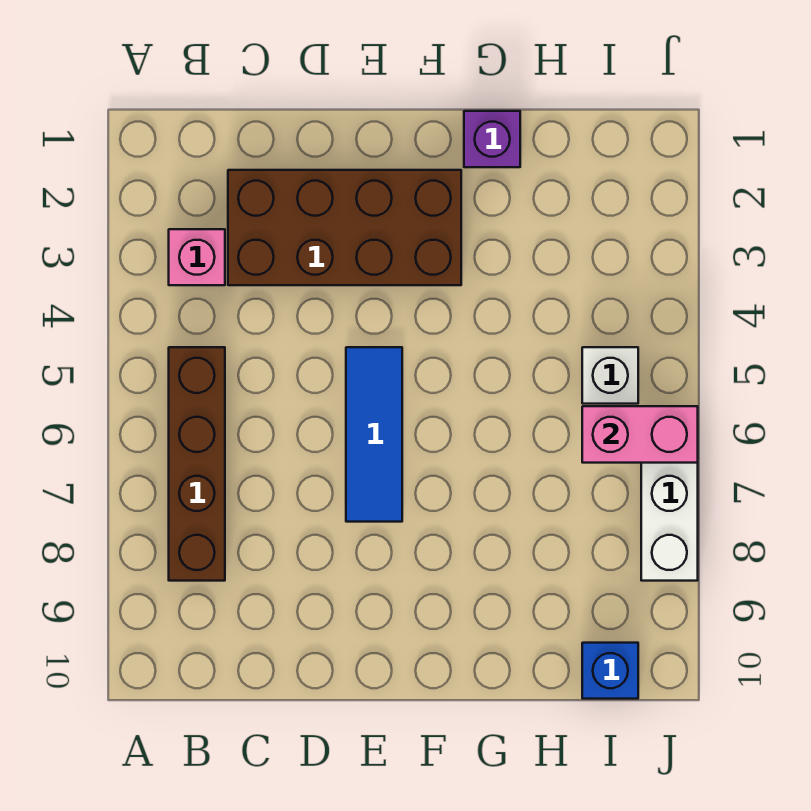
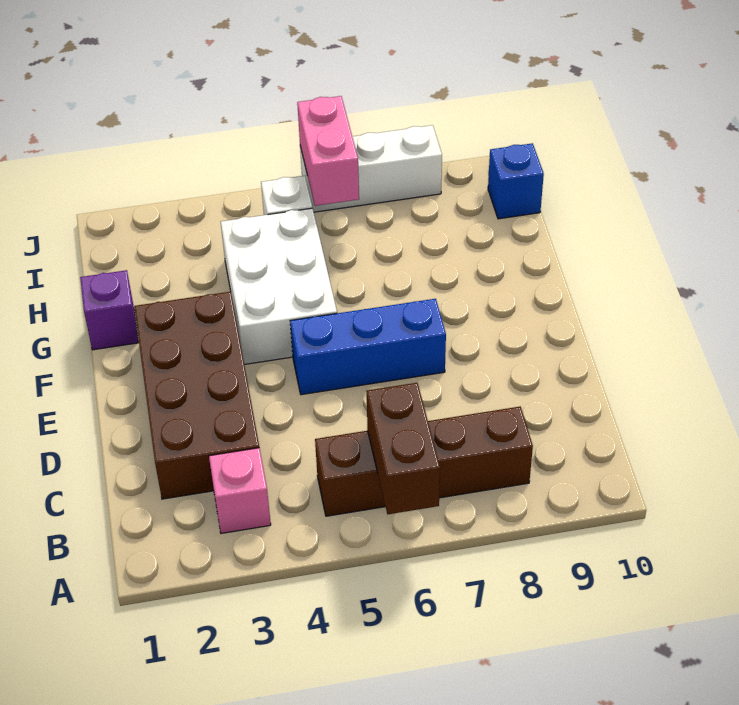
none -> brown 1x2 brick [367,383,440,514]
blue 1x3 tile [346,347,402,522] -> blue 1x3 brick [290,299,446,395]
none -> white 2x3 brick [221,208,337,365]

